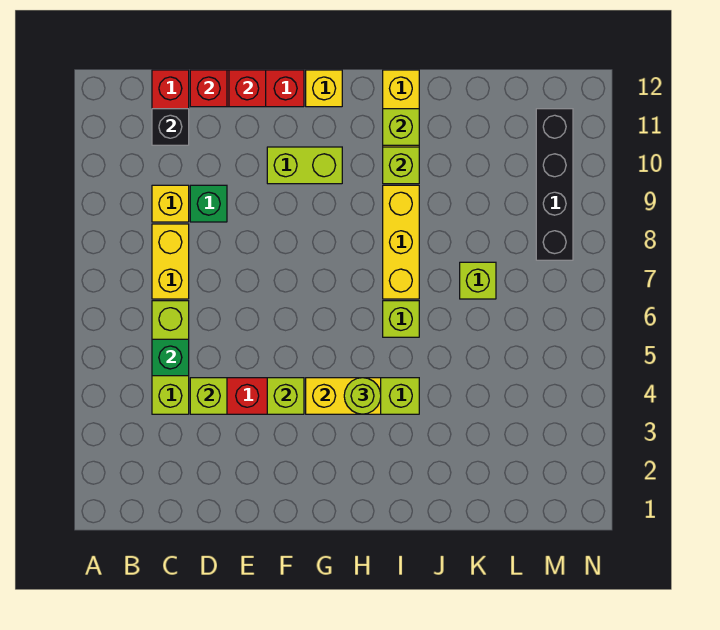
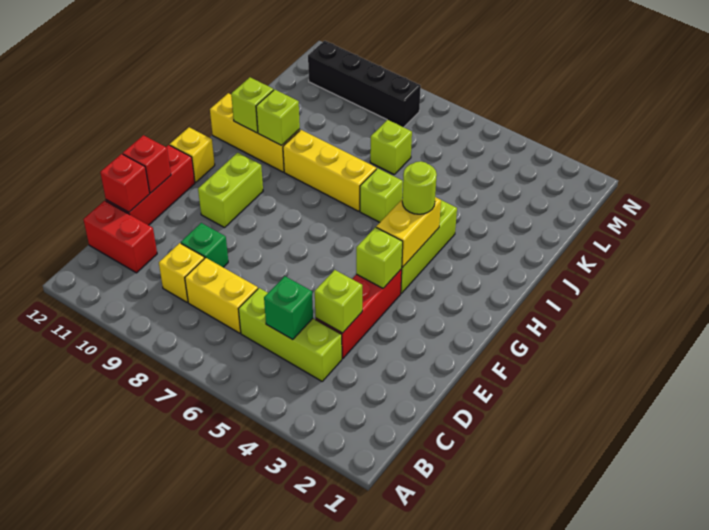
black 1x1 brick [152,109,189,145] -> none

